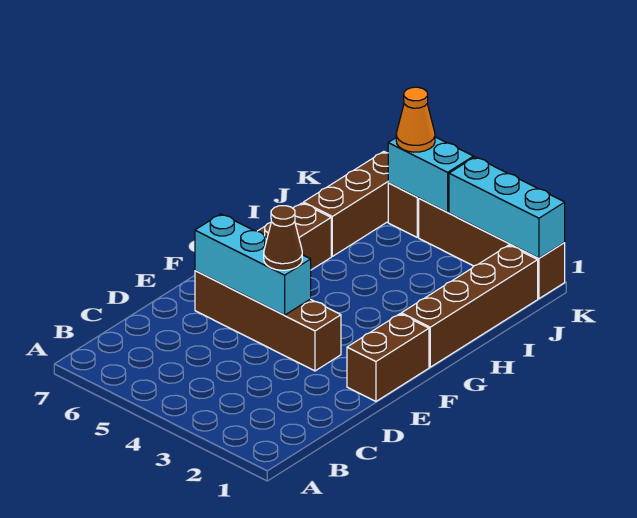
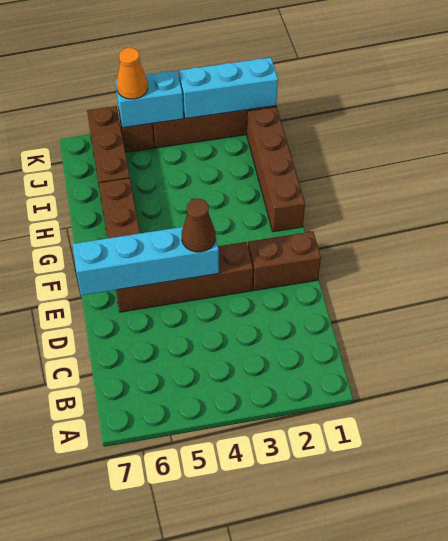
brown 1x2 brick [347,314,429,401] -> brown 1x2 brick turned to [248,231,321,291]
cyan 1x3 brick [195,214,311,315] -> cyan 1x4 brick [72,227,219,295]

